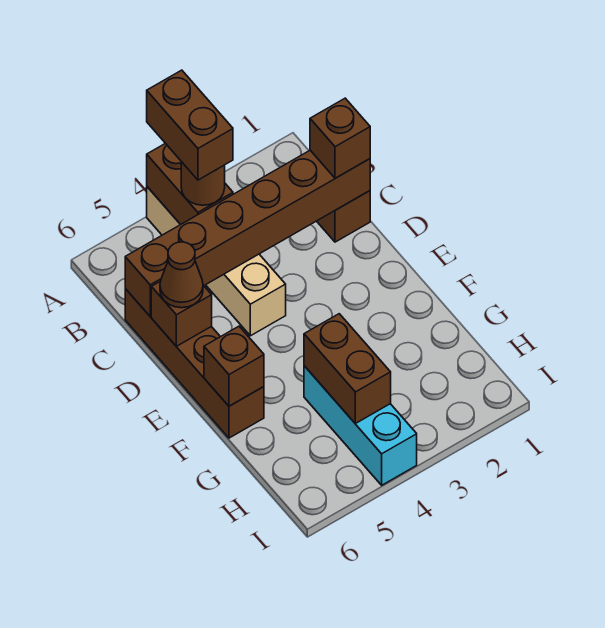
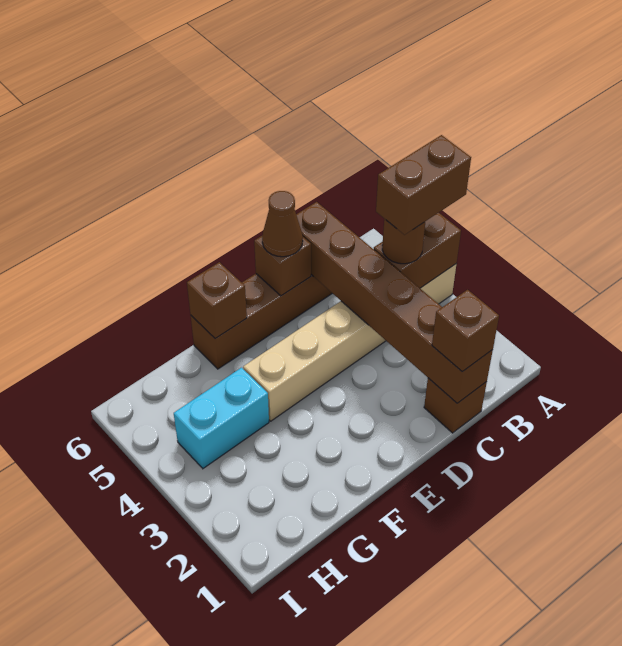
tan 1x4 brick [147,187,286,336] -> tan 1x6 brick [243,264,456,421]
cyan 1x3 brick [304,366,417,485] -> cyan 1x2 brick [174,368,269,468]
brown 1x2 brick [304,314,391,424] -> none

